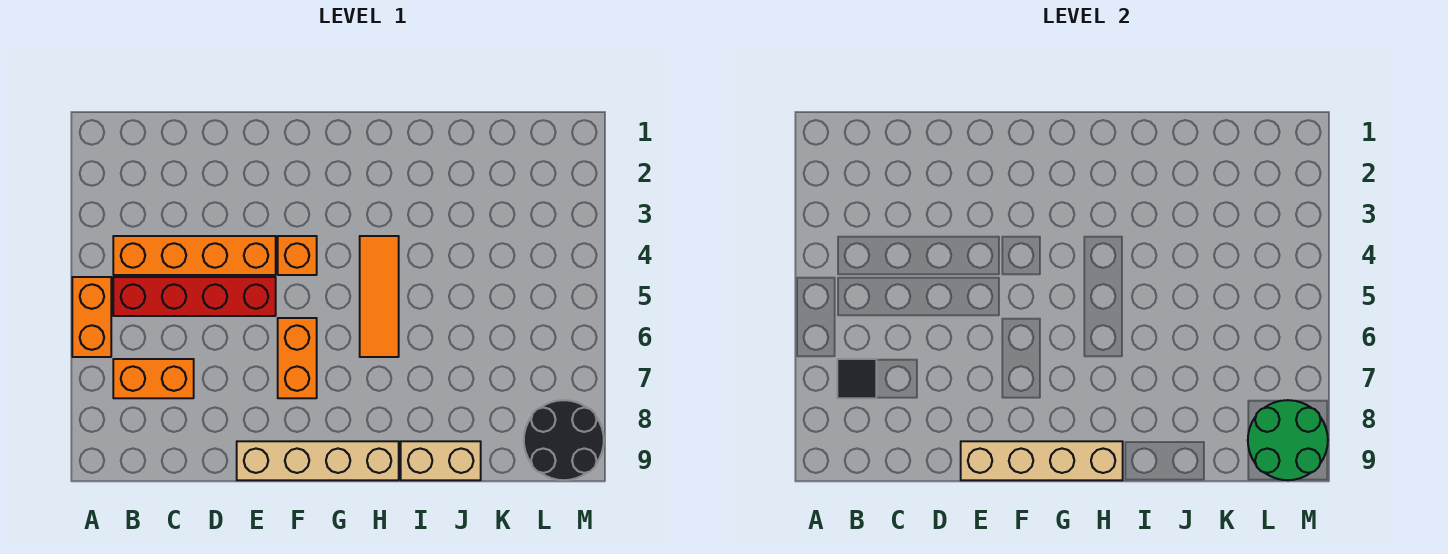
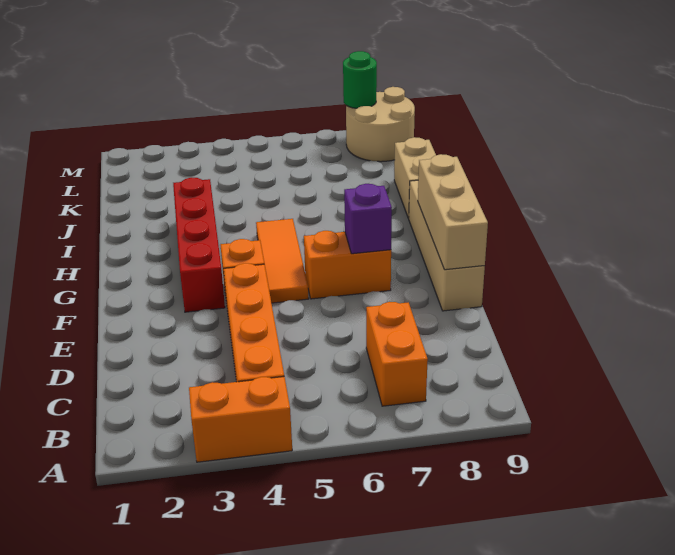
orange 1x2 brick [72,277,111,357] -> orange 1x2 brick moved to [189,376,292,462]
red 1x4 brick [113,277,276,316] -> red 1x4 brick moved to [173,177,225,312]
black 1x1 tile [837,359,876,398] -> none
tan 1x4 brick [961,441,1123,480] -> tan 1x3 brick [418,154,488,270]
none -> purple 1x1 brick [344,184,392,254]
orange 1x3 tile [360,236,399,357] -> orange 1x3 tile turned to [256,219,309,303]
black 2x2 round brick [524,400,604,480] -> tan 2x2 round brick [346,87,415,162]
green 2x2 round brick [1248,400,1328,480] -> green 1x1 round brick [343,51,377,108]

